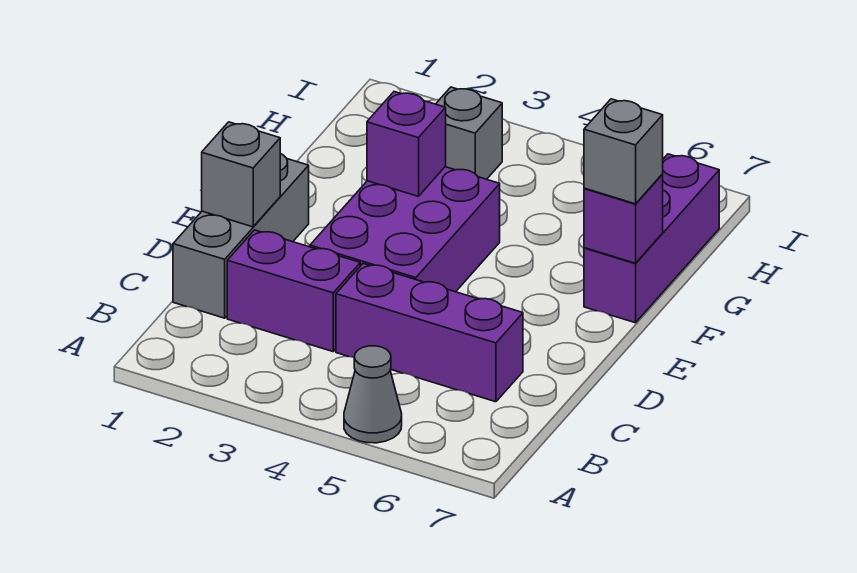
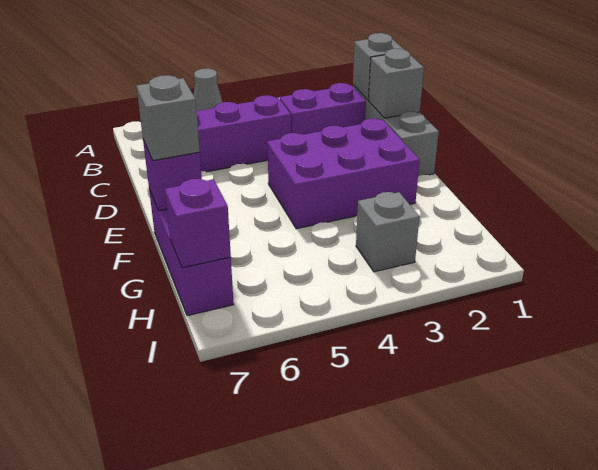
none -> grey 1x1 brick [353,33,404,100]
purple 2x3 brick [310,167,500,292] -> purple 2x3 brick turned to [267,119,420,229]
purple 1x1 brick [367,92,446,196] -> purple 1x1 brick moved to [165,179,231,268]

